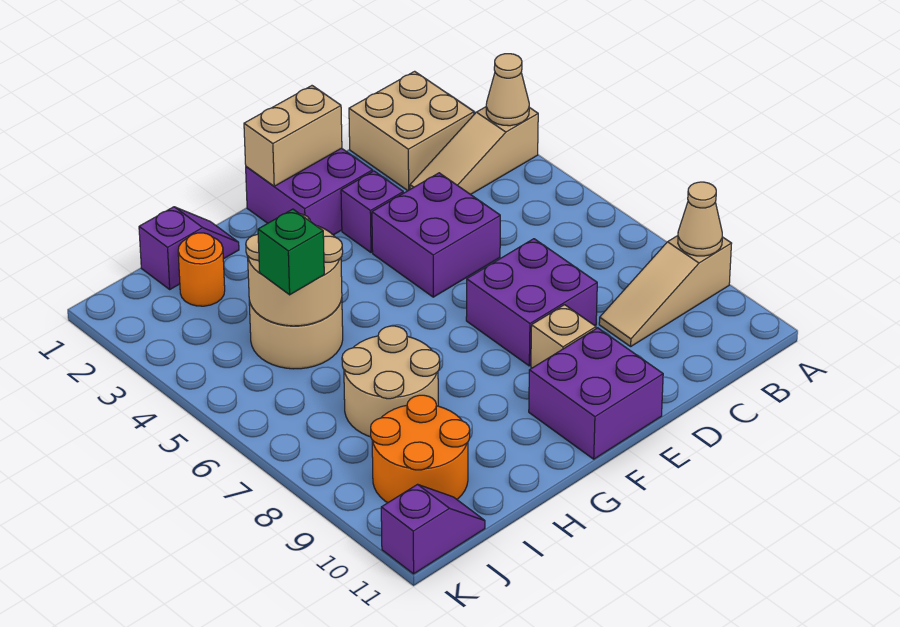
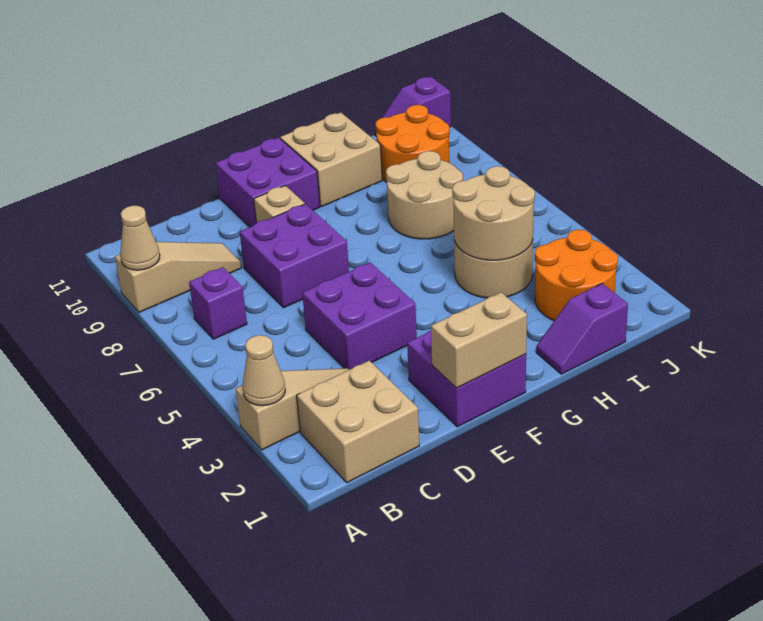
purple 1x1 brick [341,171,403,253] -> purple 1x1 brick moved to [189,267,247,339]
none -> tan 2x2 brick [280,113,382,207]
orange 1x1 round brick [178,233,225,306] -> orange 2x2 round brick [535,230,618,321]
green 1x1 brick [258,209,324,295] -> none

